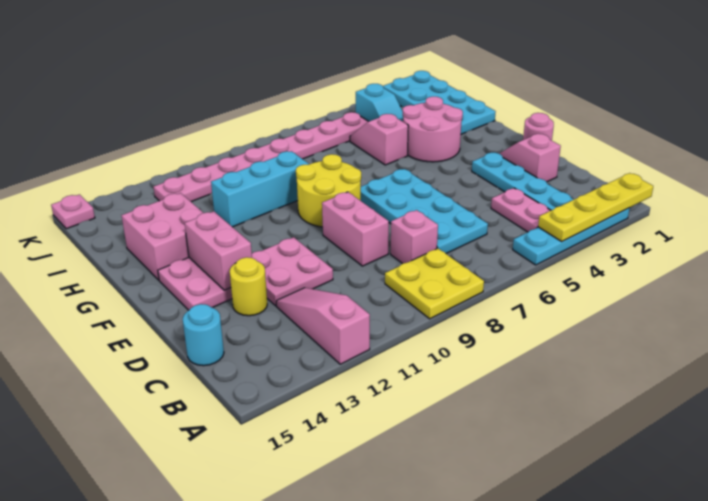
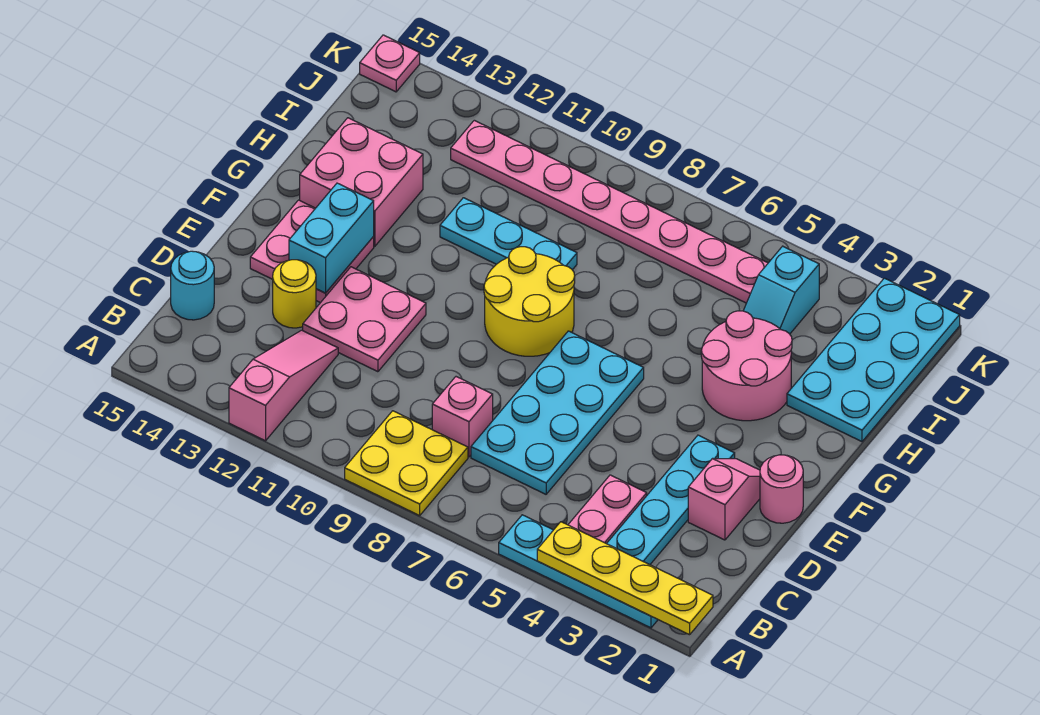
pink 1x2 brick [322,192,389,266] -> none
pink 1x2 brick [185,211,252,290] -> cyan 1x2 brick [289,183,374,293]
pink 1x2 slope [350,114,408,165] -> none
cyan 1x3 brick [211,151,309,227] -> cyan 1x3 plate [440,198,577,270]

